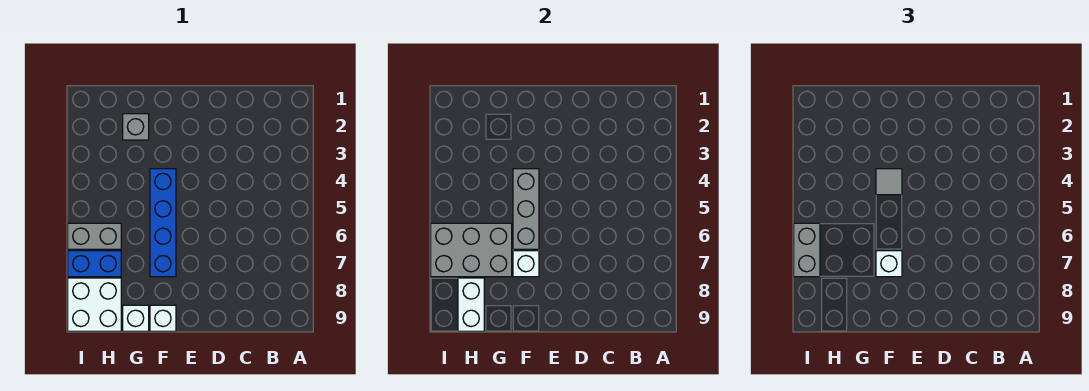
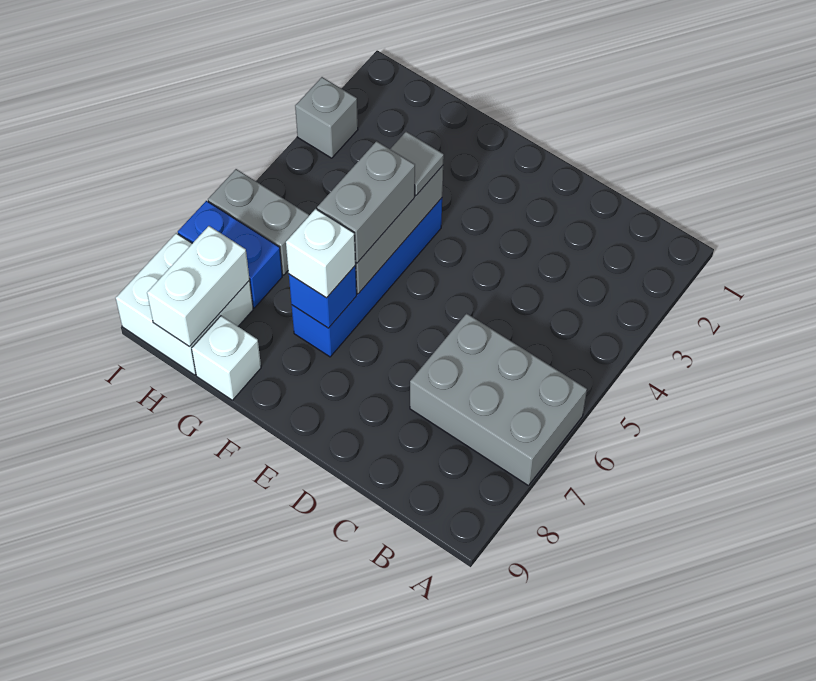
white 1x1 brick [513,251,539,277] -> blue 1x1 brick [289,266,357,328]
white 1x1 brick [150,305,176,331] -> none
grey 1x1 brick [123,114,149,140] -> grey 1x1 brick moved to [295,77,358,158]
grey 2x3 brick [431,223,512,277] -> grey 2x3 brick moved to [410,313,587,486]
grey 1x2 brick [794,223,820,277] -> grey 1x2 brick moved to [317,141,415,263]

